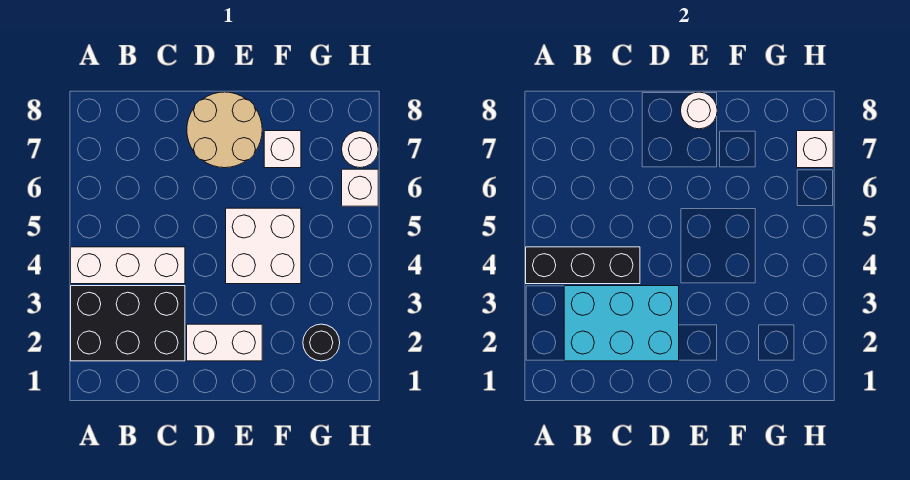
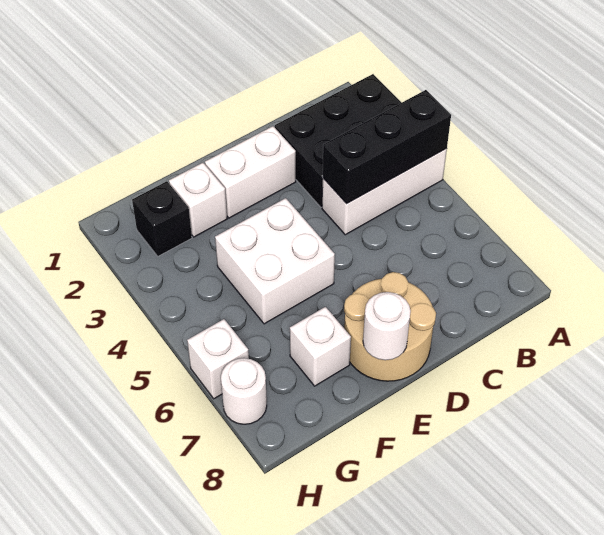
cyan 2x3 brick [564,286,679,361] -> none
black 1x1 round brick [303,324,340,361] -> black 1x1 brick [132,181,192,256]
white 1x1 brick [797,131,833,168] -> white 1x1 brick moved to [169,163,227,237]

